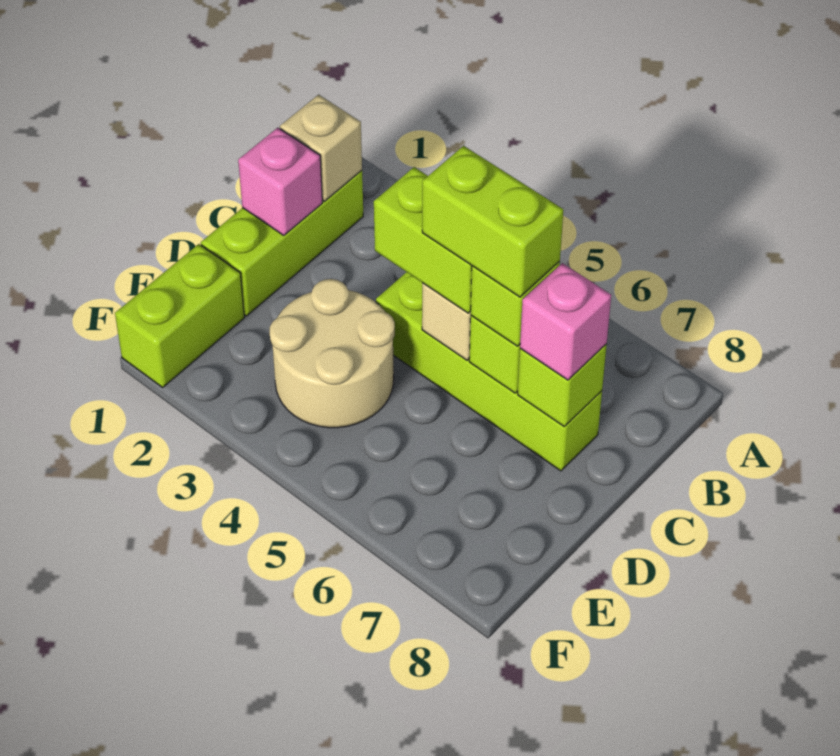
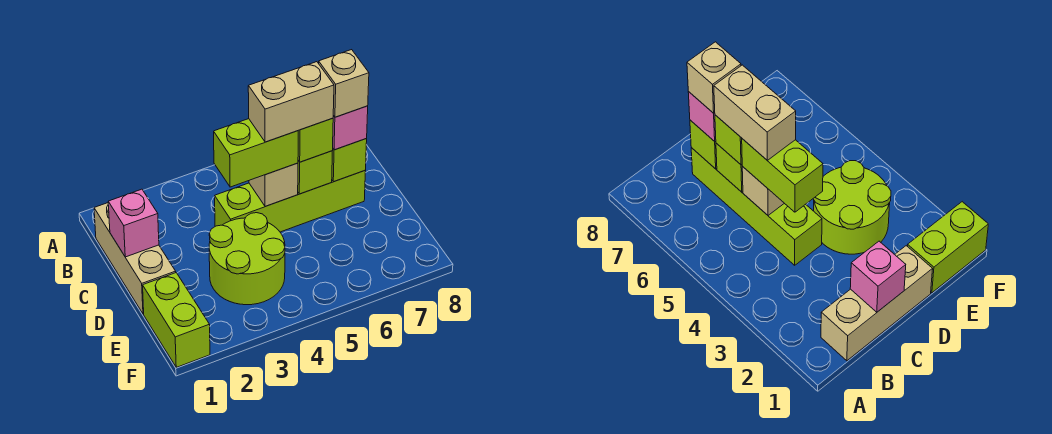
lime 1x3 brick [201,171,363,316] -> tan 1x3 brick [94,203,176,314]
tan 1x1 brick [280,95,362,202] -> tan 1x1 brick moved to [319,50,369,117]
lime 1x2 brick [422,146,563,297] -> tan 1x2 brick [248,62,334,142]
tan 2x2 round brick [270,279,395,428] -> lime 2x2 round brick [209,213,285,305]

